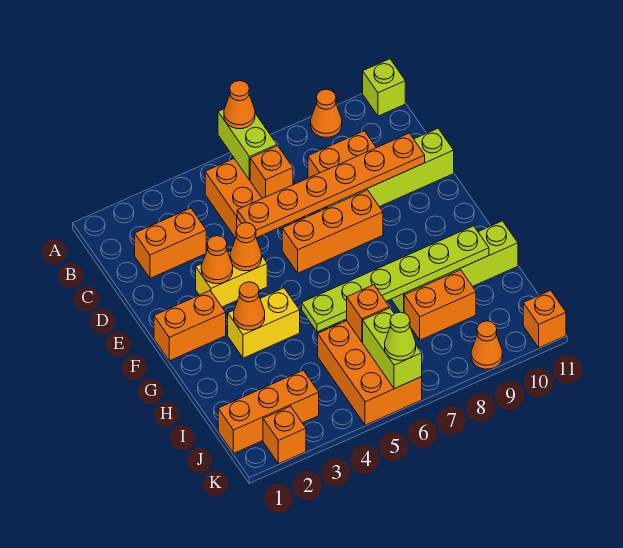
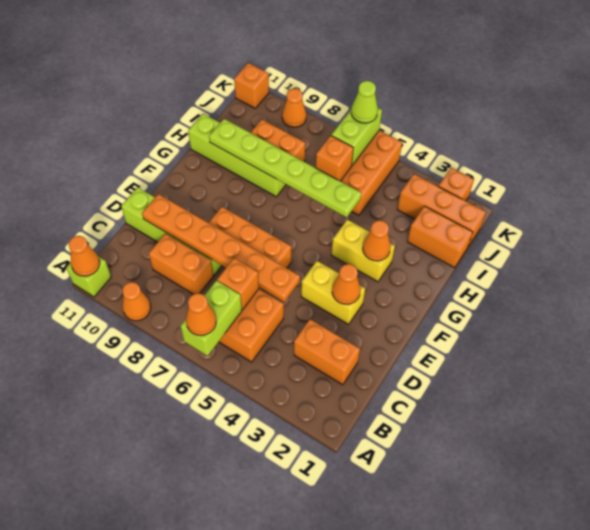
orange 1x1 cone [230,223,262,271] -> orange 1x1 cone moved to [69,236,100,276]
orange 1x2 brick [154,291,226,361] -> orange 1x2 brick moved to [407,206,473,268]

